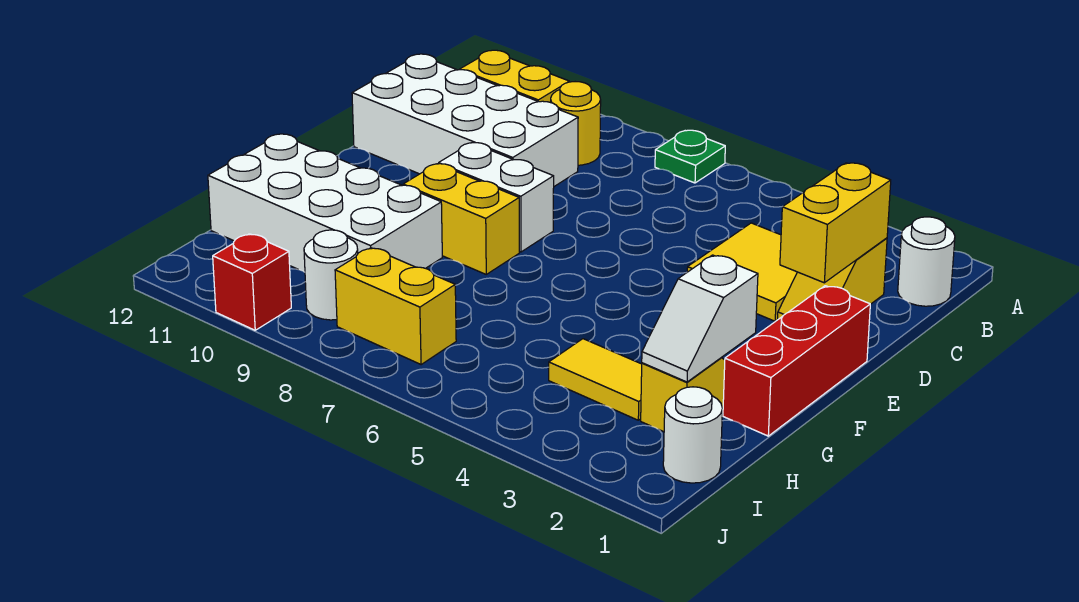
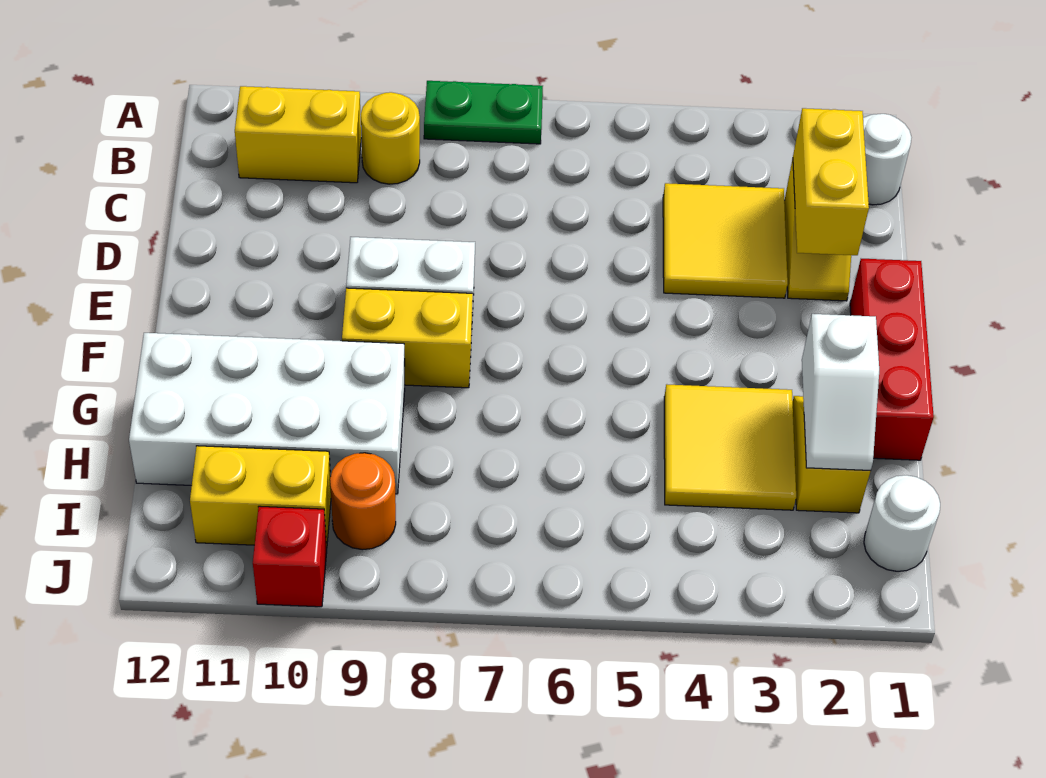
green 1x1 plate [655,130,725,183] -> green 1x2 plate [424,81,543,144]
white 2x4 brick [352,54,578,186] -> none
yellow 1x2 tile [549,339,642,420] -> yellow 2x2 tile [664,384,796,510]
yellow 1x2 brick [335,248,456,365] -> yellow 1x2 brick moved to [190,446,331,547]
white 1x1 round brick [304,230,358,320] -> orange 1x1 round brick [330,453,396,550]

